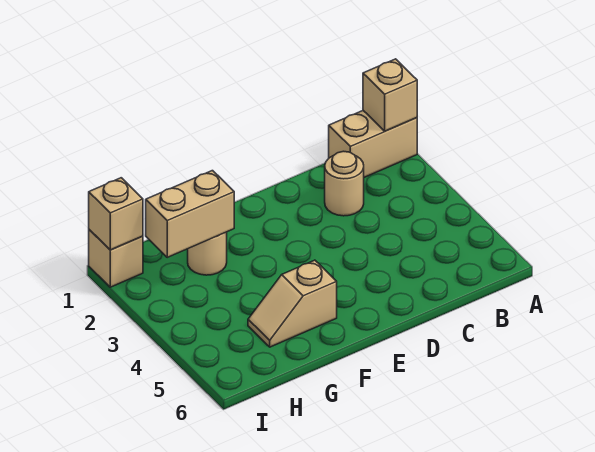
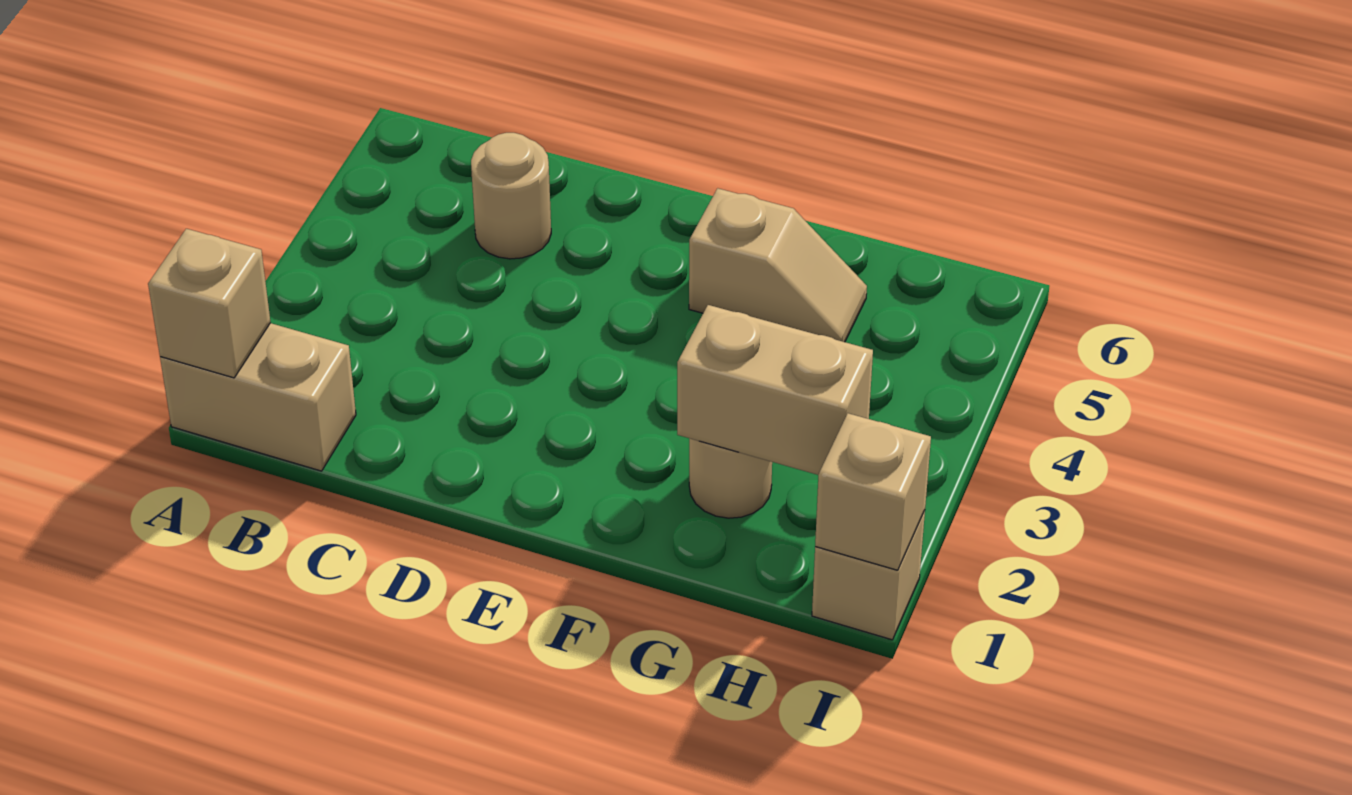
tan 1x1 round brick [325,151,364,216] -> tan 1x1 round brick moved to [471,133,551,259]

